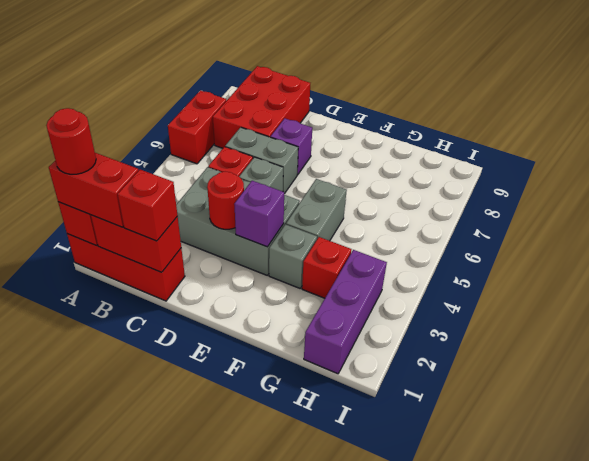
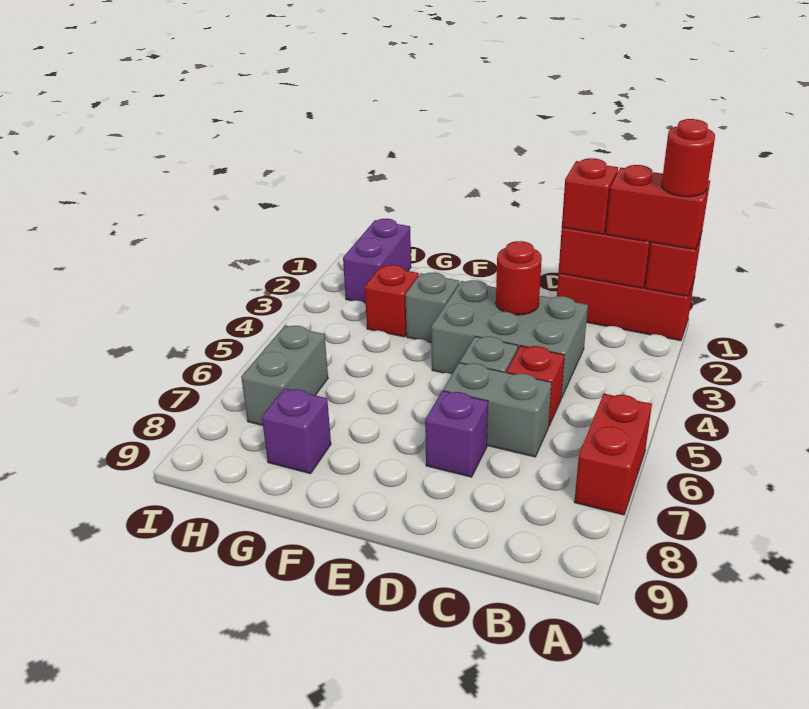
red 2x3 brick [213,66,310,148] -> none
purple 1x1 brick [234,181,284,247] -> purple 1x1 brick moved to [262,388,331,474]
grey 1x2 brick [286,179,347,241] -> grey 1x2 brick moved to [241,326,328,425]
purple 1x3 brick [304,250,387,374] -> purple 1x2 brick [343,219,411,303]

